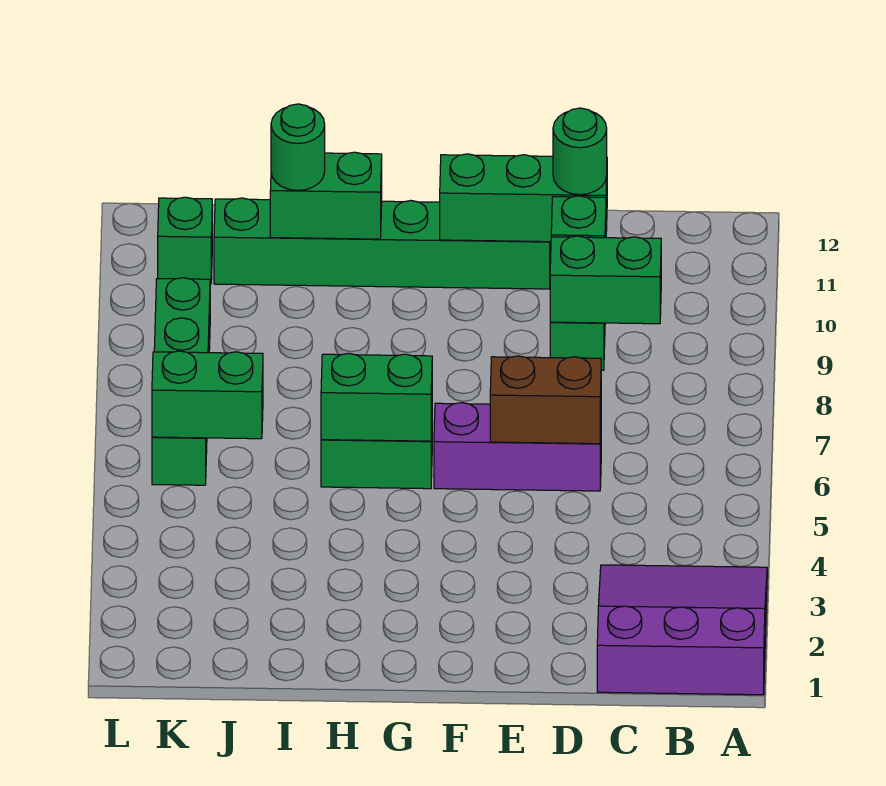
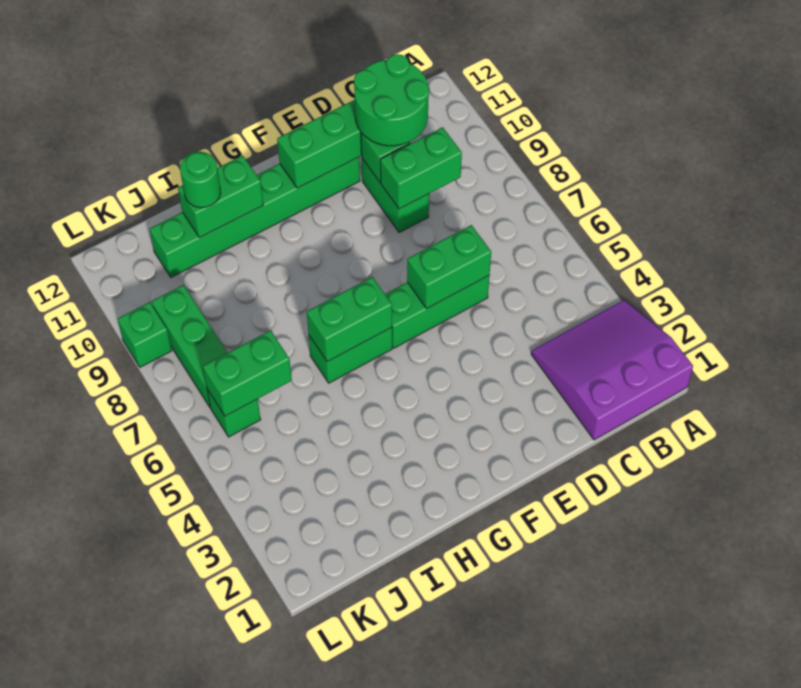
purple 1x3 brick [434,403,601,491] -> green 1x3 brick [385,276,489,348]
brown 1x2 brick [490,356,601,444] -> green 1x2 brick [407,225,491,309]
green 1x1 round brick [553,108,607,195] -> green 2x2 round brick [354,54,429,146]
green 1x1 brick [158,197,212,284] -> green 1x1 brick moved to [118,302,172,367]

